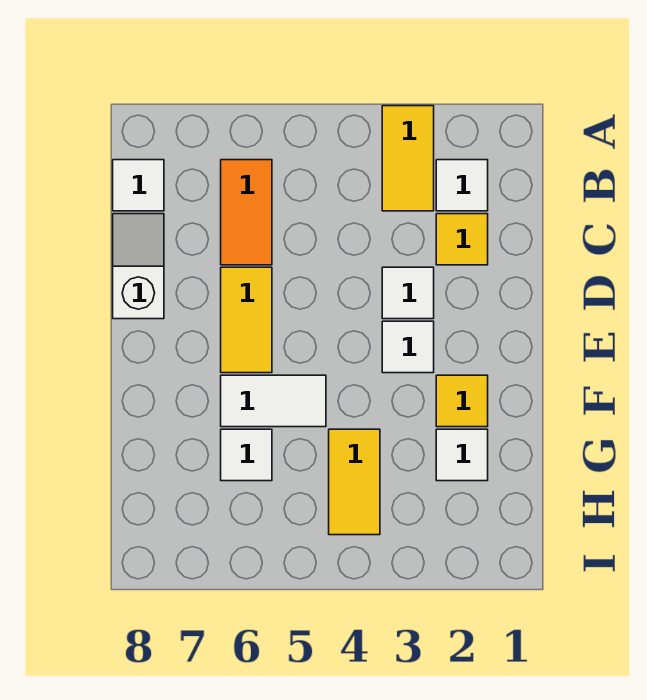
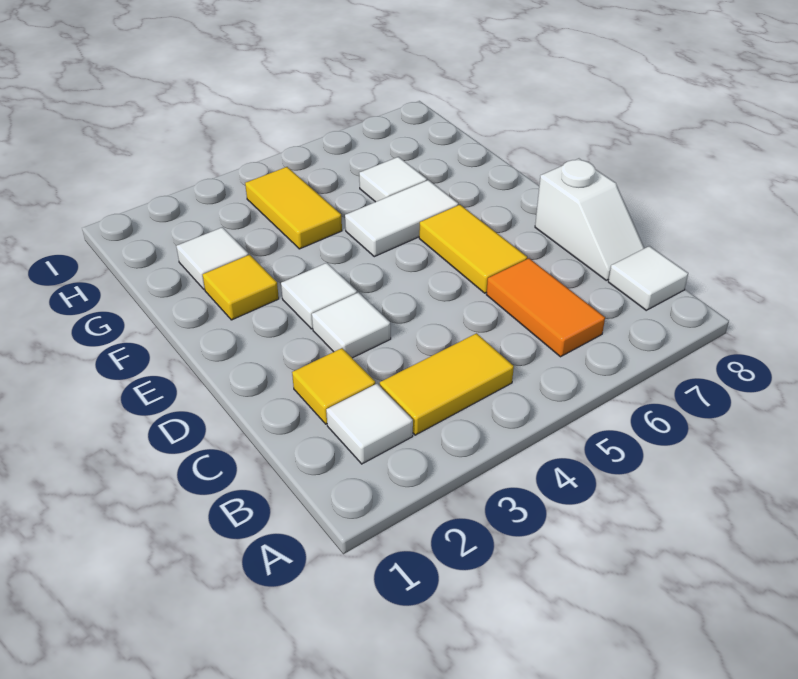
yellow 1x2 tile [382,106,434,211] -> yellow 1x2 tile turned to [380,333,514,435]

